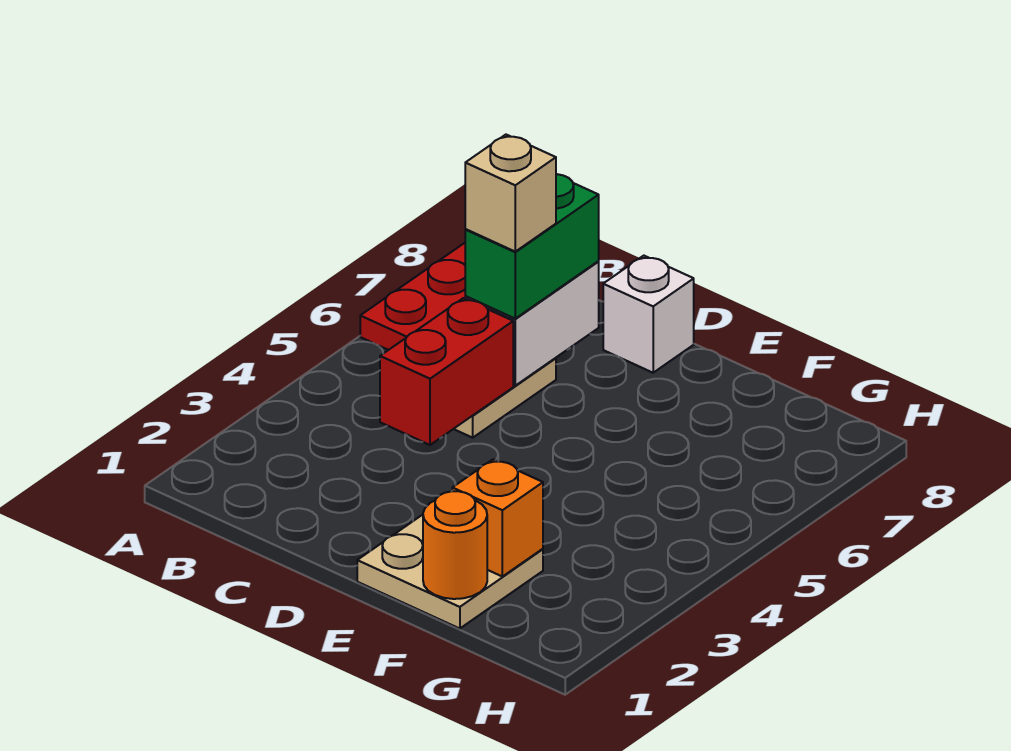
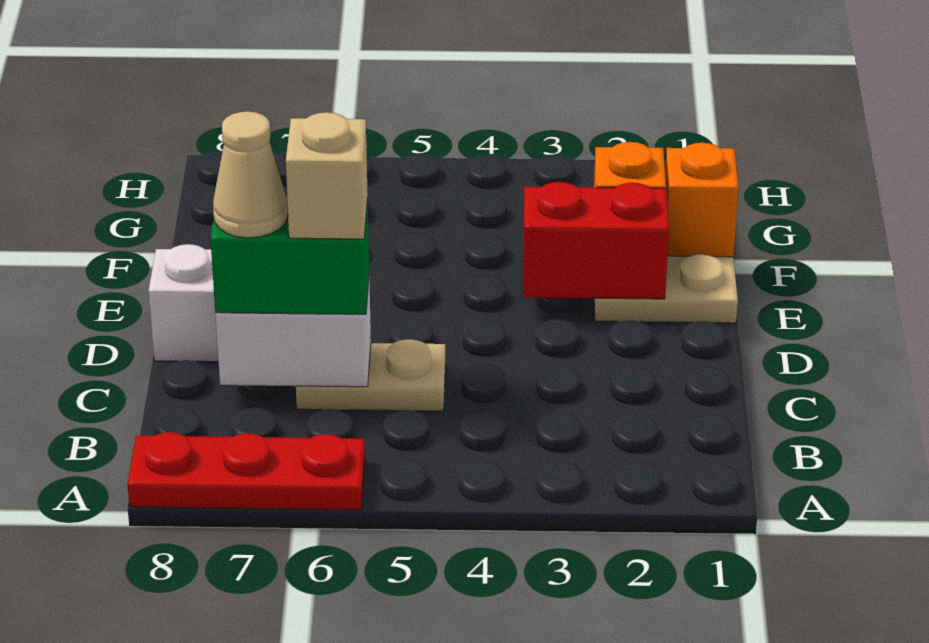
red 1x2 brick [380,298,513,445] -> red 1x2 brick moved to [523,182,669,299]
none -> tan 1x1 cone [213,111,288,238]
orange 1x1 round brick [423,491,487,599] -> orange 1x1 brick [665,143,739,257]

